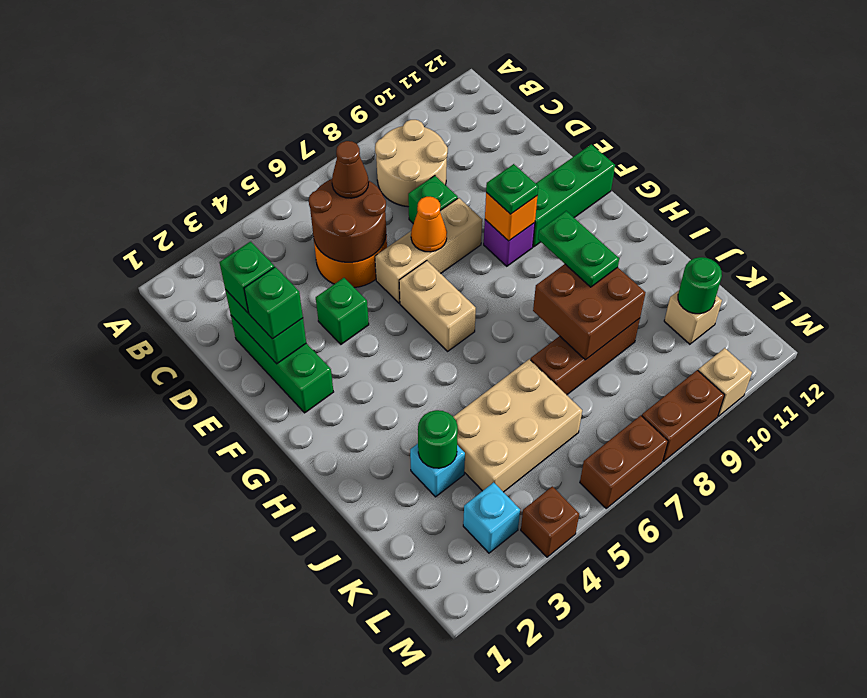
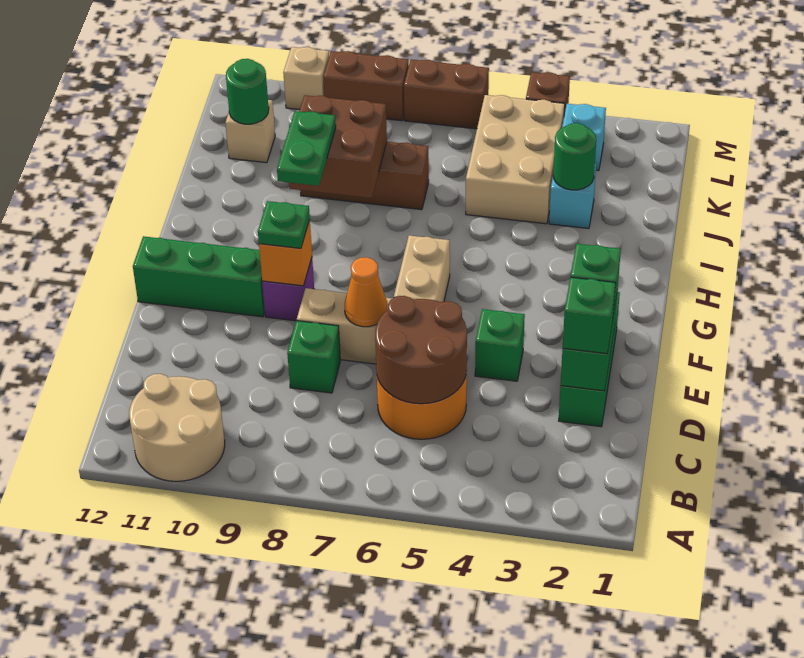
tan 2x2 round brick [375,120,448,207] -> tan 2x2 round brick moved to [129,374,225,481]
brown 1x1 cone [332,141,369,198] -> none
tan 2x3 brick [453,359,582,492] -> tan 2x3 brick turned to [466,95,565,224]

